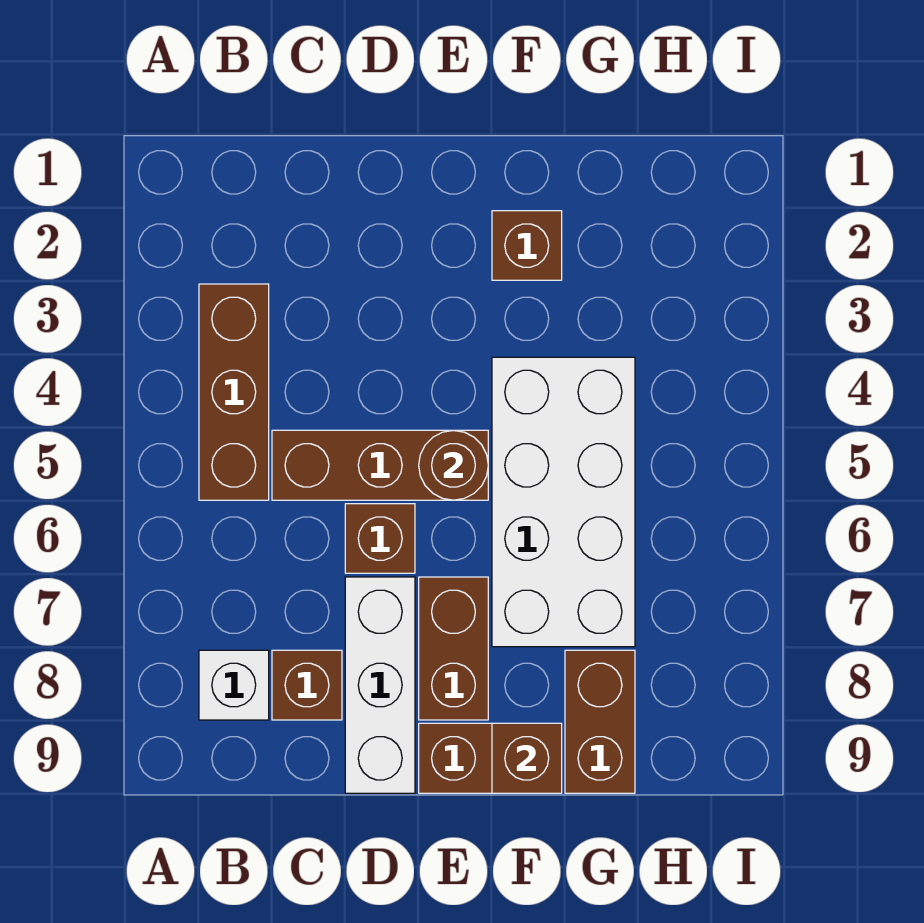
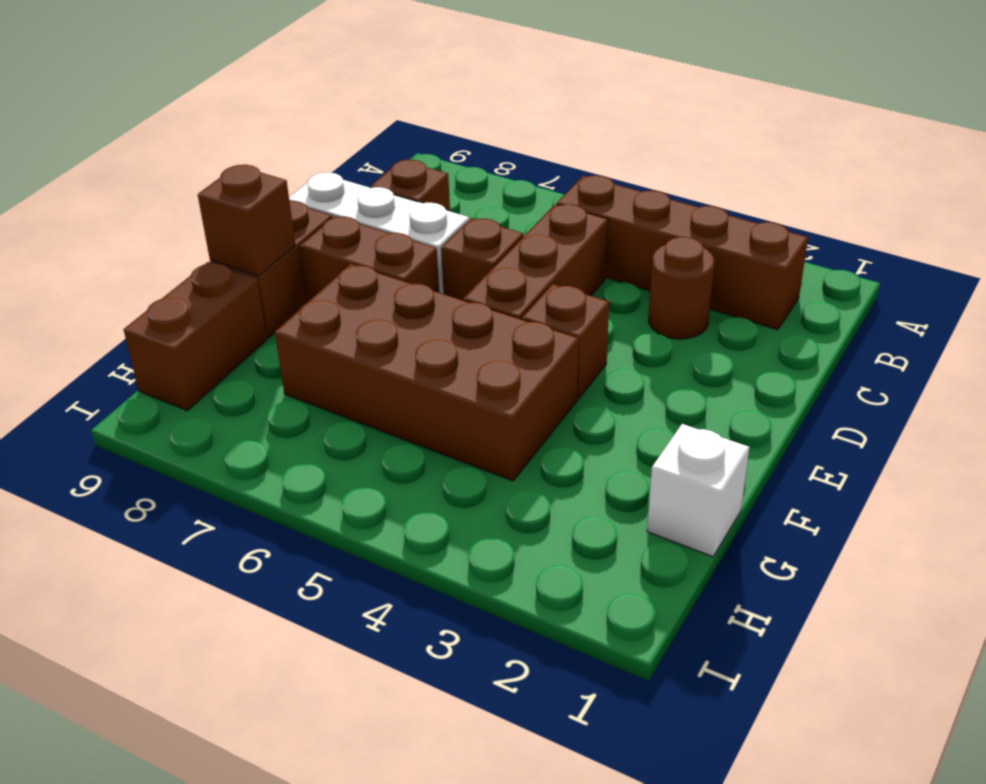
brown 1x3 brick [199,284,269,500] -> brown 1x4 brick [557,175,808,330]
white 1x1 brick [199,650,269,720] -> white 1x1 brick moved to [647,424,749,557]
brown 1x1 round brick [419,430,488,500] -> brown 1x1 round brick moved to [649,237,714,339]
brown 1x1 brick [492,211,562,280] -> brown 1x1 brick moved to [522,284,609,399]
white 2x4 brick [492,357,635,647] -> brown 2x4 brick [275,264,579,481]
brown 1x2 brick [565,650,635,793] -> brown 1x2 brick turned to [124,262,267,411]

